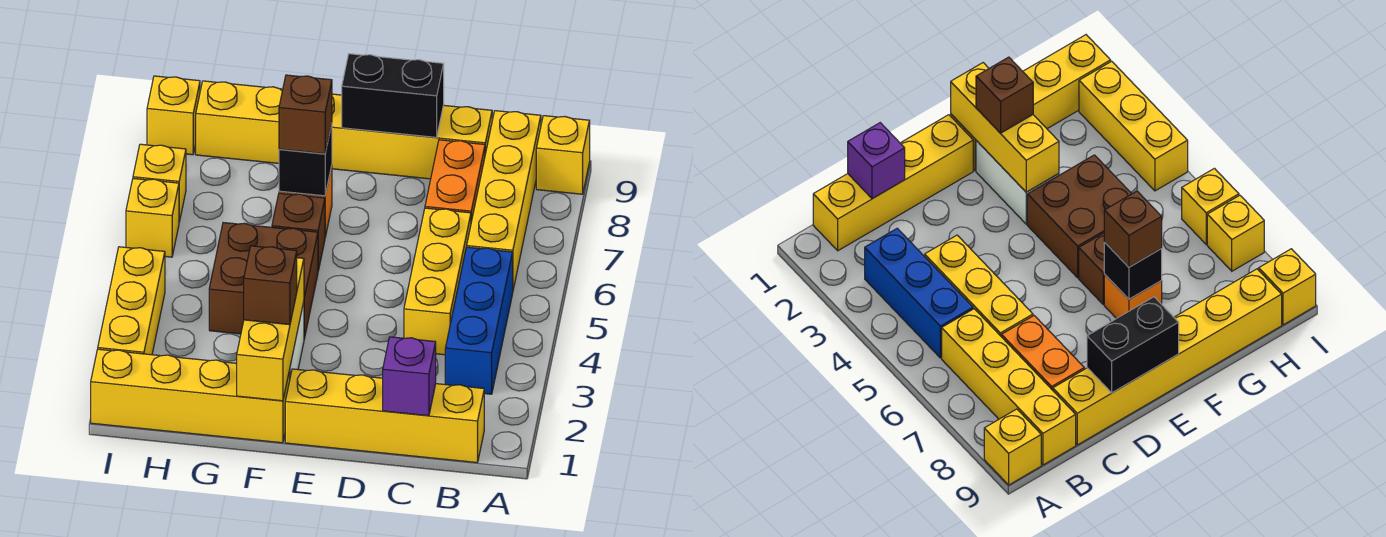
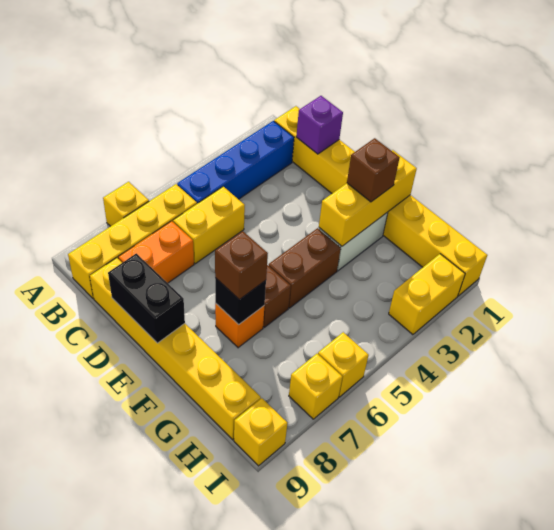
yellow 1x1 brick [536,116,590,194] -> yellow 1x1 brick moved to [103,182,149,226]
blue 1x3 brick [445,247,513,394] -> blue 1x4 brick [177,121,294,204]
yellow 1x3 brick [404,208,471,355] -> yellow 1x2 brick [173,187,245,264]
brown 2x2 brick [209,223,318,339] -> brown 1x2 brick [269,228,341,308]
yellow 1x3 brick [98,247,165,355] -> yellow 1x2 brick [389,254,465,335]

